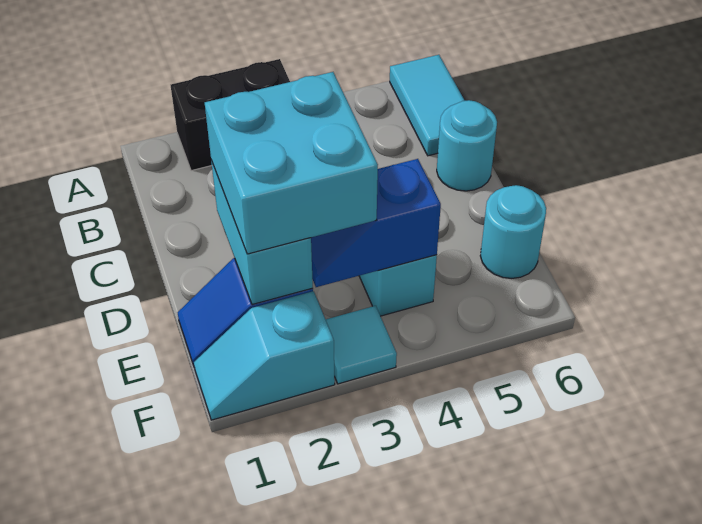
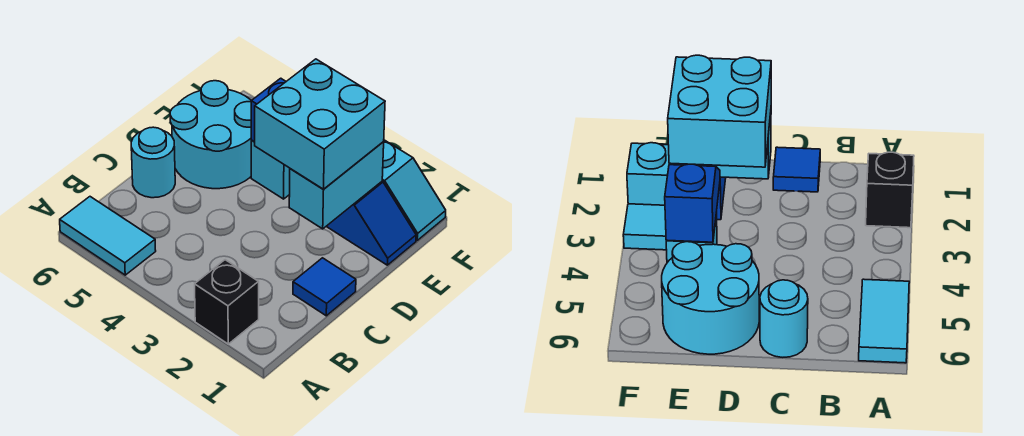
black 1x2 brick [171,59,290,171] -> black 1x1 brick [195,260,259,344]
cyan 1x2 tile [390,55,465,156] -> cyan 1x2 tile turned to [60,197,156,275]
none -> blue 1x1 tile [293,258,356,316]
cyan 1x1 round brick [480,185,546,278] -> cyan 2x2 round brick [170,81,252,189]

